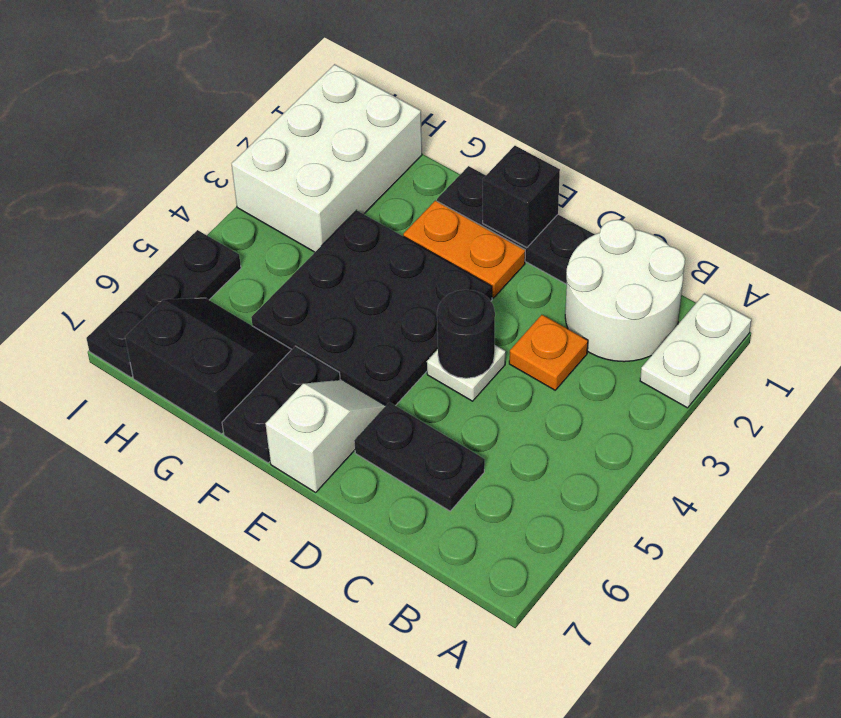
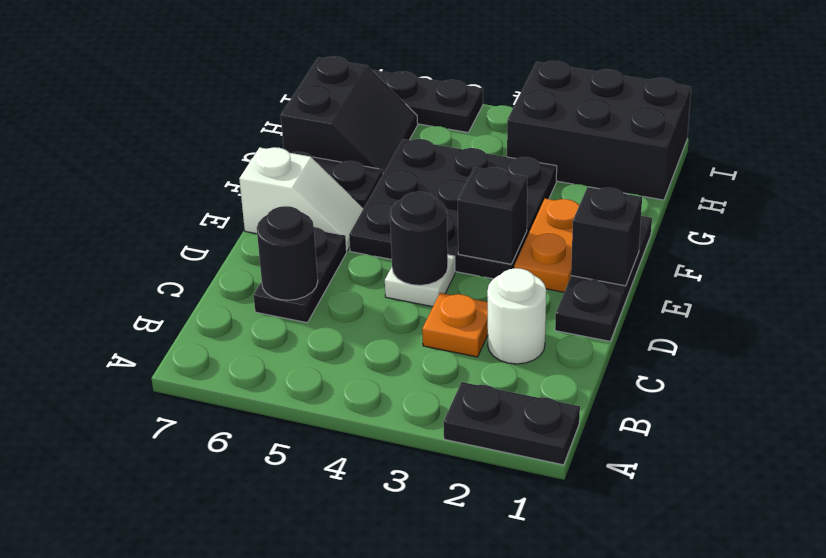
white 1x2 plate [640,294,751,408] -> black 1x2 plate [443,382,580,465]
white 2x2 round brick [565,220,685,362] -> white 1x1 round brick [487,268,546,364]
none -> black 1x1 round brick [257,206,318,300]
none -> black 1x1 brick [458,167,528,264]
white 2x3 brick [232,64,422,252] -> black 2x3 brick [507,61,691,200]

